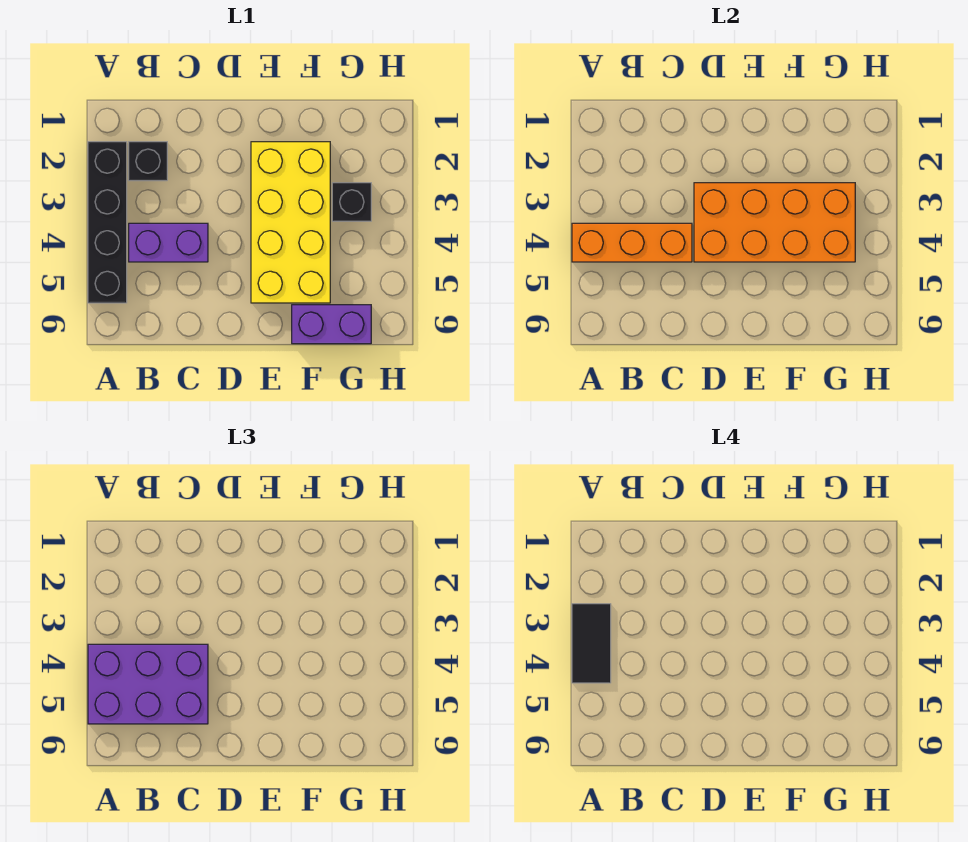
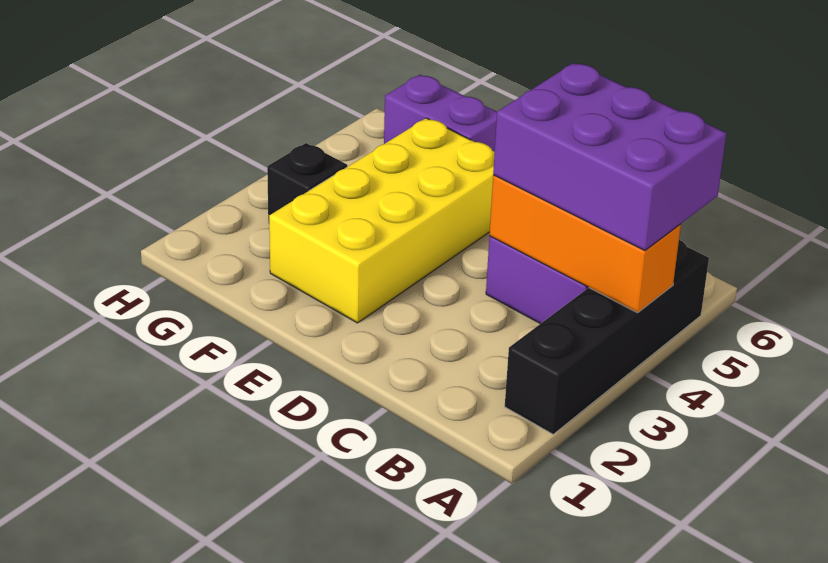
black 1x2 tile [572,604,611,683] -> none
black 1x1 brick [129,142,167,181] -> none
orange 2x4 brick [694,183,855,262] -> none

